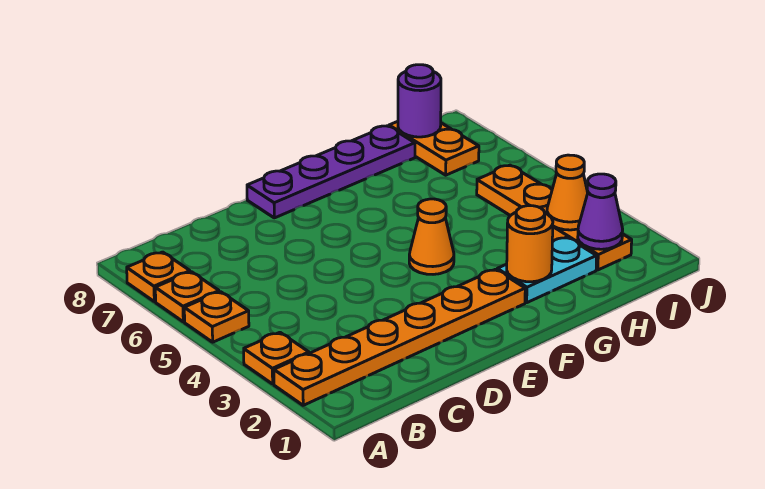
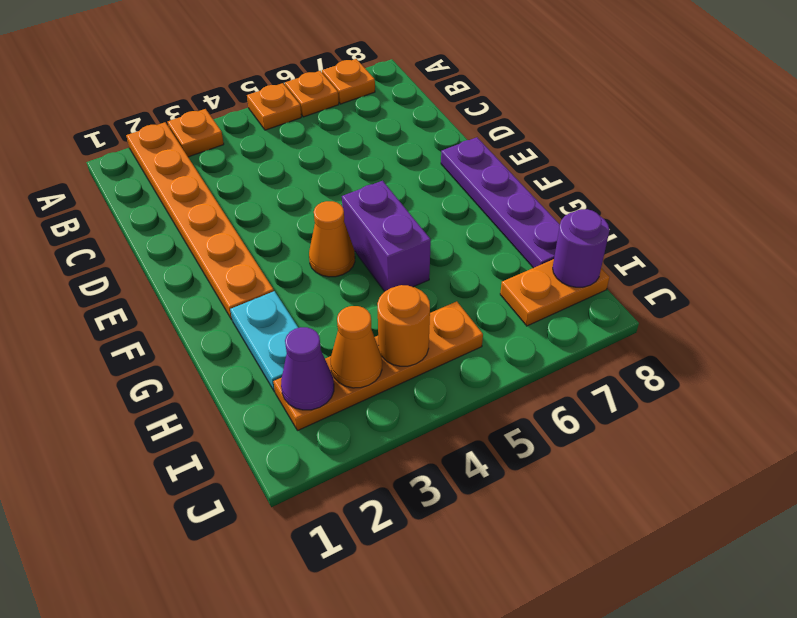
none -> purple 1x2 brick [342,181,431,292]
orange 1x1 round brick [507,206,553,282] -> orange 1x1 round brick moved to [377,285,430,366]

